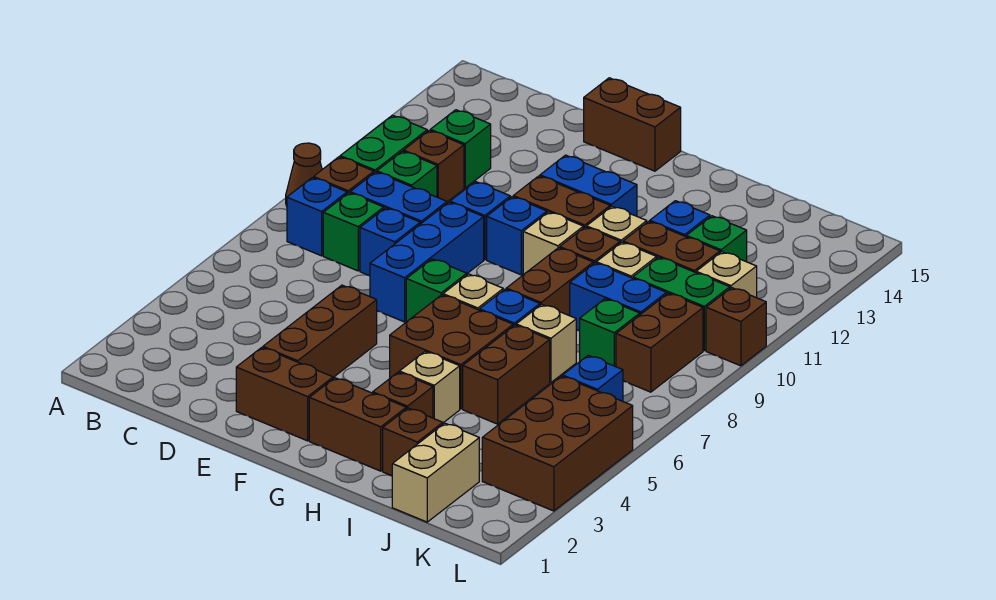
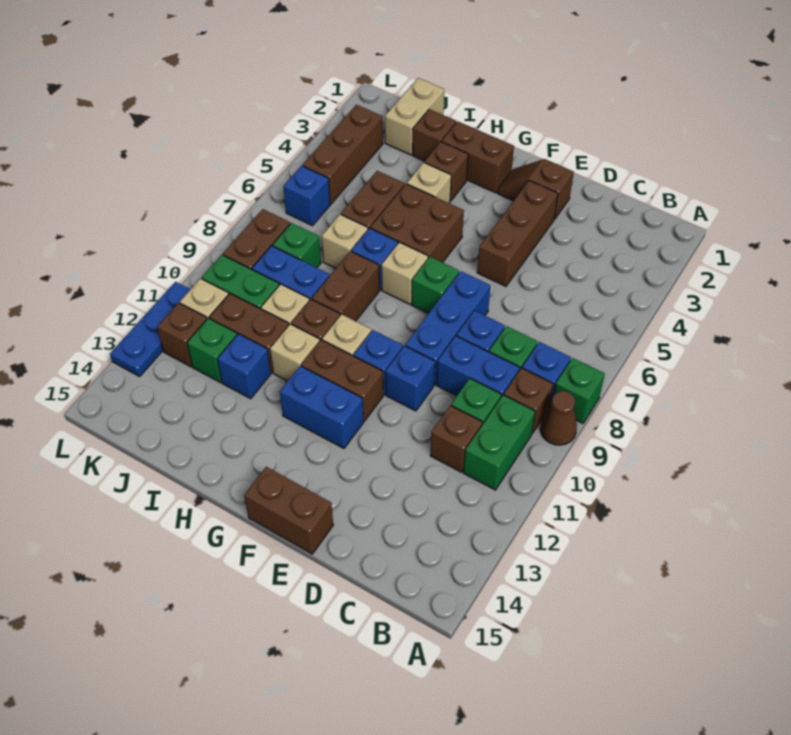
green 1x1 brick [430,110,491,188] -> green 1x1 brick moved to [554,358,605,423]
brown 1x2 brick [236,347,333,441] -> brown 1x2 slope [498,159,574,219]
brown 2x3 brick [482,376,633,511] -> brown 1x3 brick [303,105,383,204]
brown 1x1 brick [706,288,766,366] -> brown 1x1 brick moved to [157,303,207,367]
none -> blue 1x3 plate [110,282,190,376]

